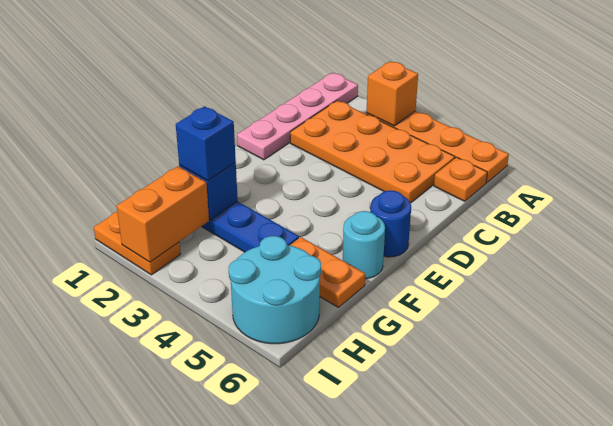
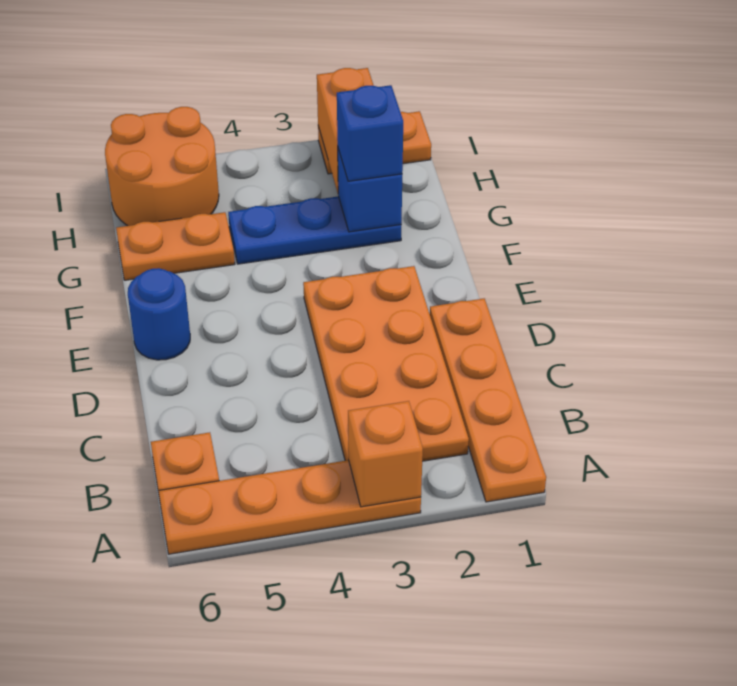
pink 1x4 plate [237,73,358,160] -> orange 1x4 plate [430,299,546,502]
orange 2x4 plate [290,101,455,203] -> orange 2x4 plate turned to [303,266,469,461]
cyan 1x1 round brick [343,211,385,279] -> none
cyan 2x2 round brick [229,236,321,344] -> orange 2x2 round brick [105,107,219,226]

